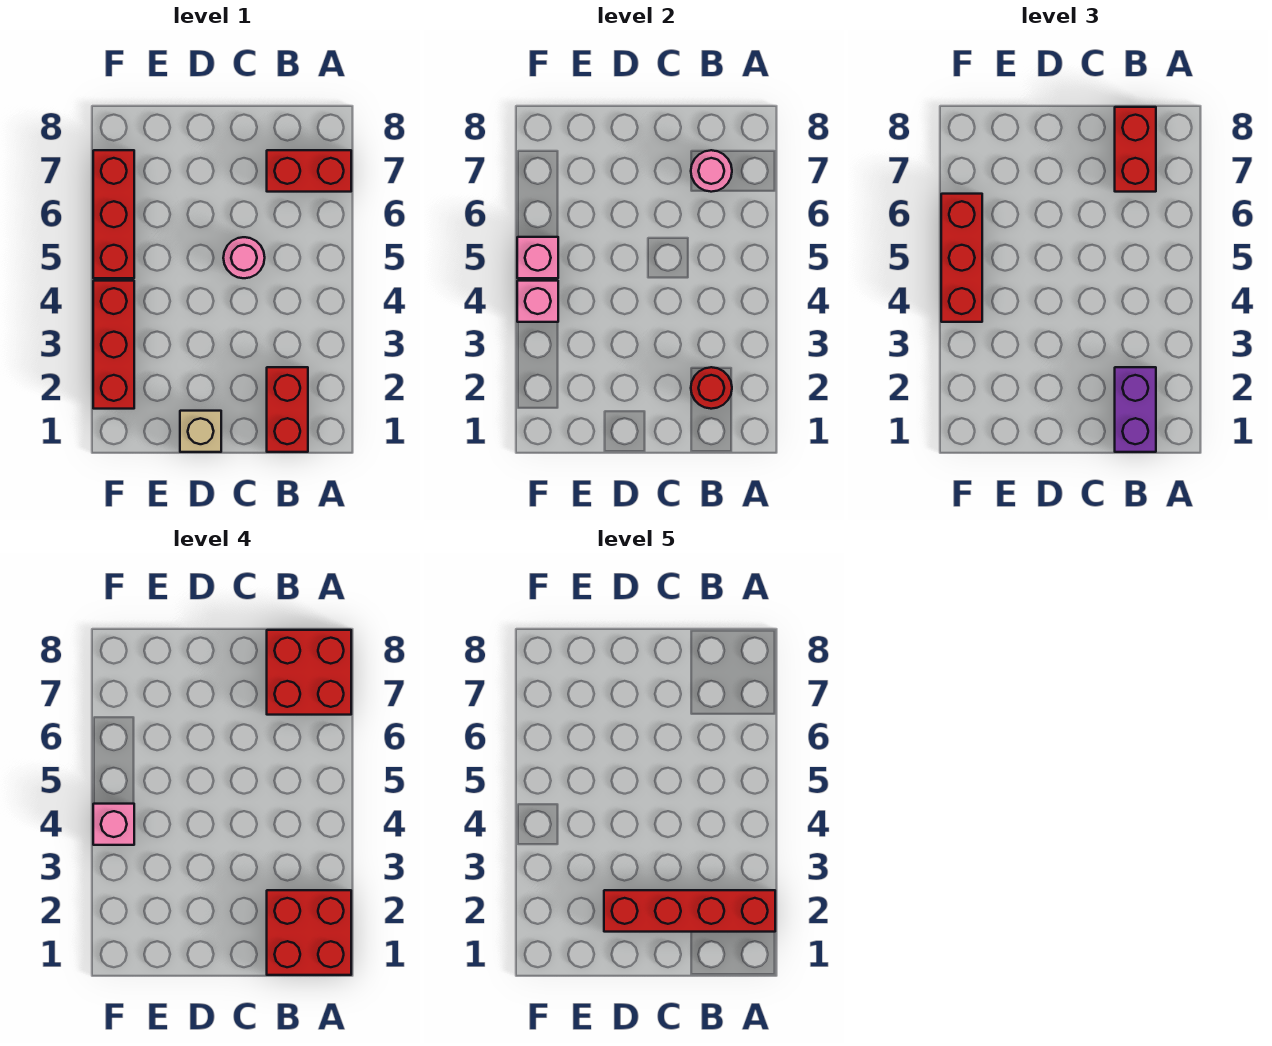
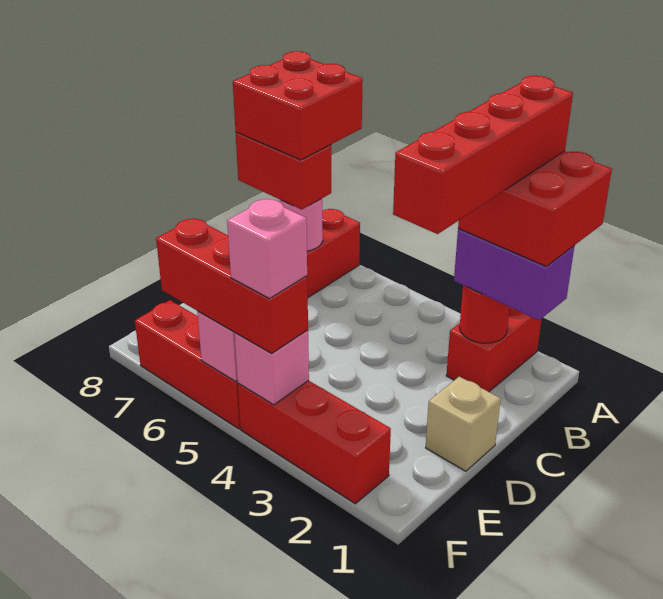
red 1x2 brick [267,367,308,452] -> red 1x2 brick turned to [446,307,542,392]
pink 1x1 round brick [223,237,265,278] -> none

